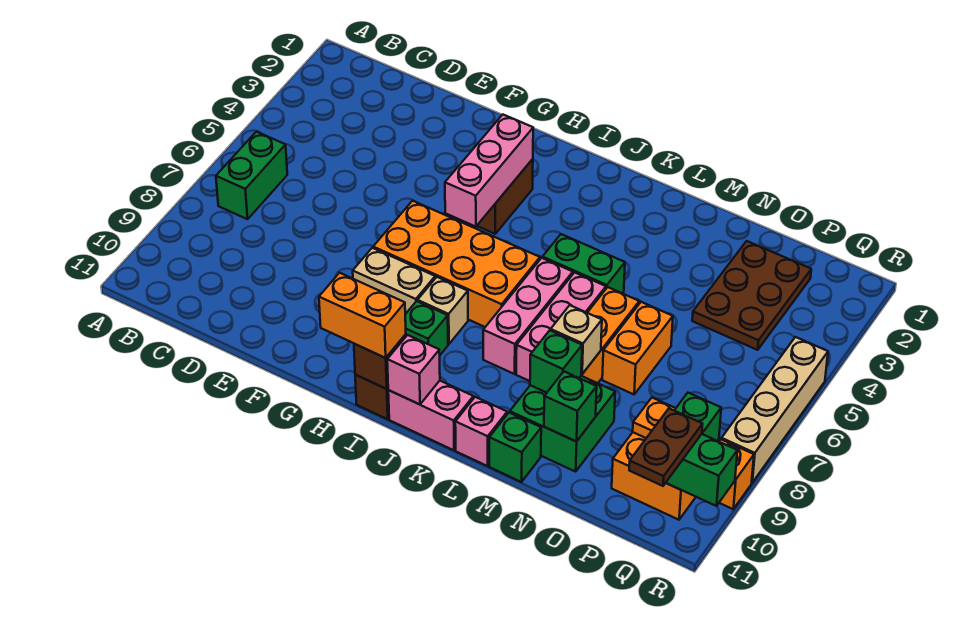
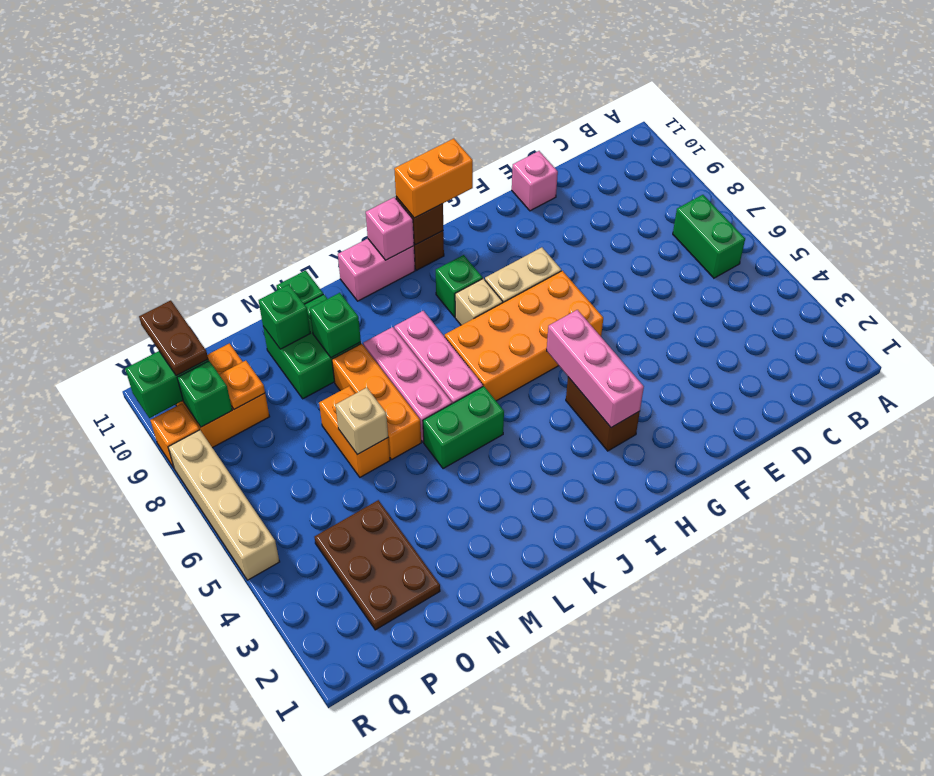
pink 1x1 brick [455,397,507,466] -> pink 1x1 brick moved to [512,151,558,211]
tan 1x1 brick [551,305,602,374] -> tan 1x1 brick moved to [336,388,388,455]

